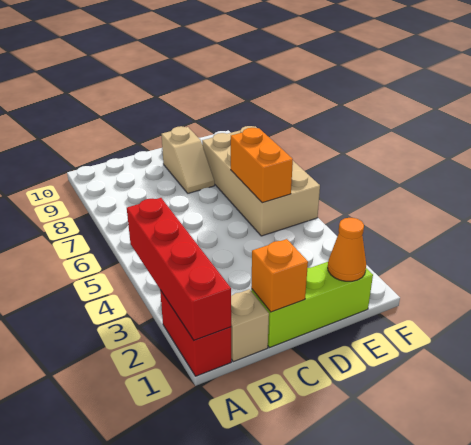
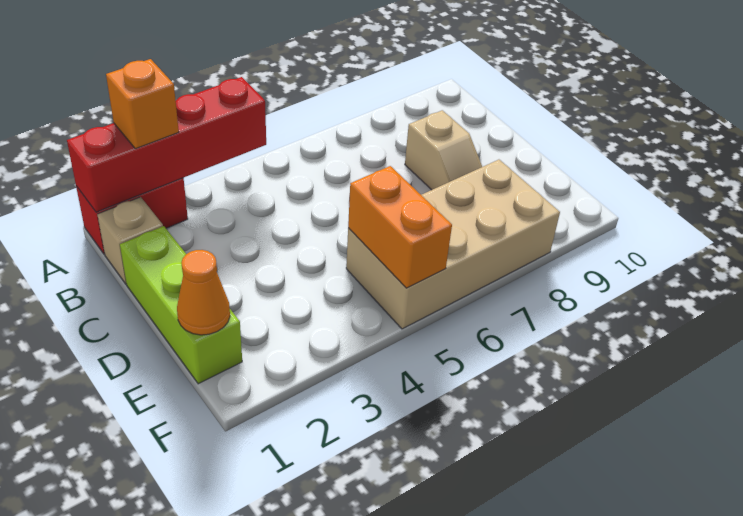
orange 1x1 brick [251,239,308,312] -> orange 1x1 brick moved to [106,59,179,149]
tan 1x2 slope [161,126,215,193] -> tan 1x2 slope turned to [405,110,482,190]
orange 1x2 brick [231,128,293,203] -> orange 1x2 brick turned to [348,166,452,288]

